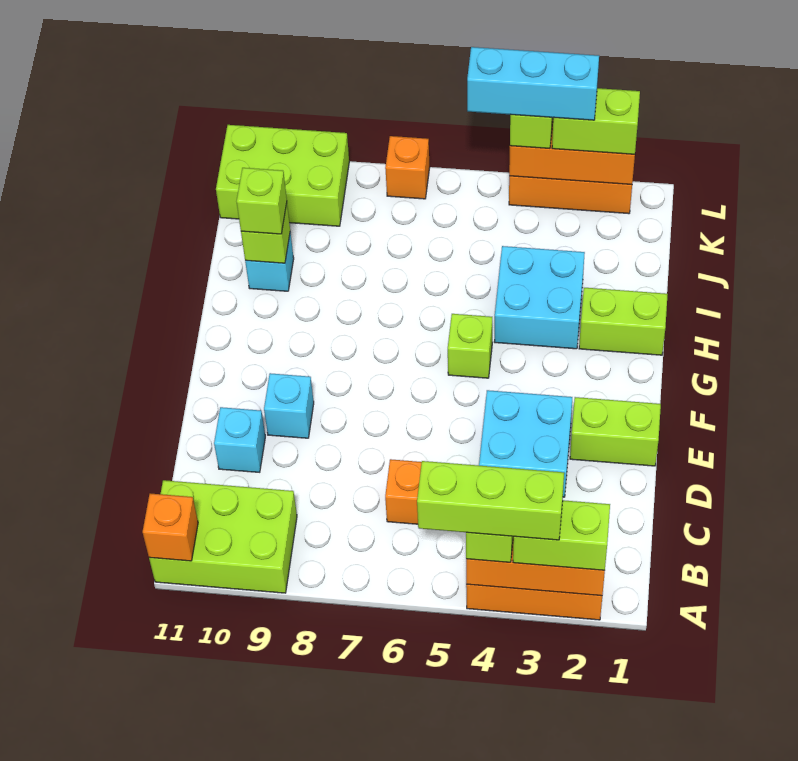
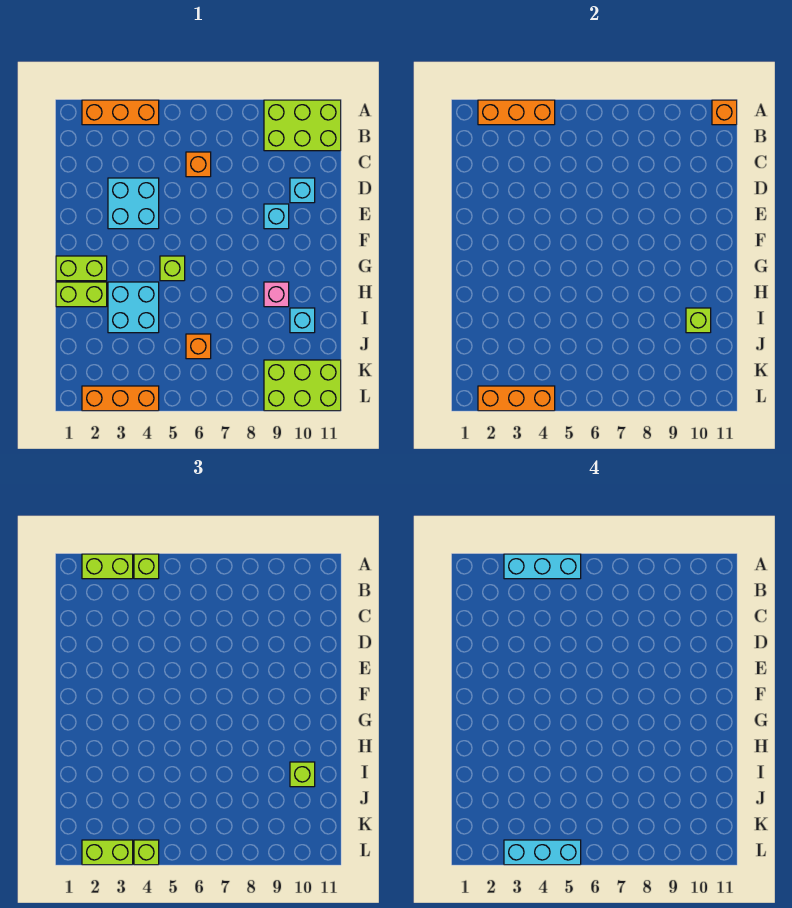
lime 1x3 brick [417,461,564,540] -> cyan 1x3 brick [504,554,581,579]
lime 1x2 brick [570,397,661,466] -> lime 1x2 brick moved to [56,256,107,281]
none -> pink 1x1 brick [264,282,289,307]
orange 1x1 brick [385,136,430,199] -> orange 1x1 brick moved to [186,334,211,359]

